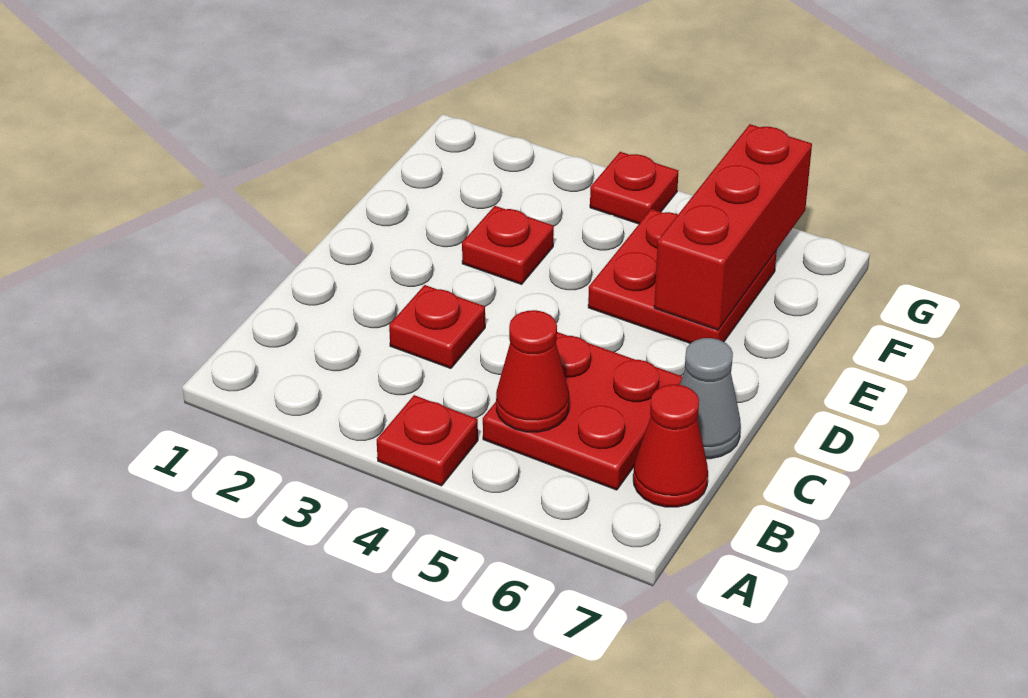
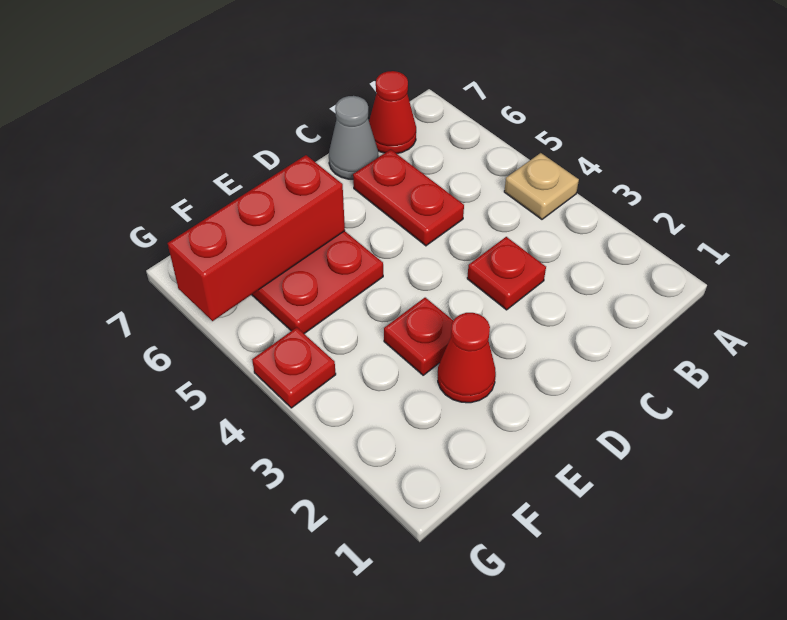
red 1x1 plate [377,395,478,486] -> tan 1x1 plate [504,153,579,219]
red 2x2 plate [483,332,683,490] -> red 1x2 plate [353,149,464,246]
red 1x1 cone [496,310,569,432] -> red 1x1 cone moved to [438,313,496,403]

